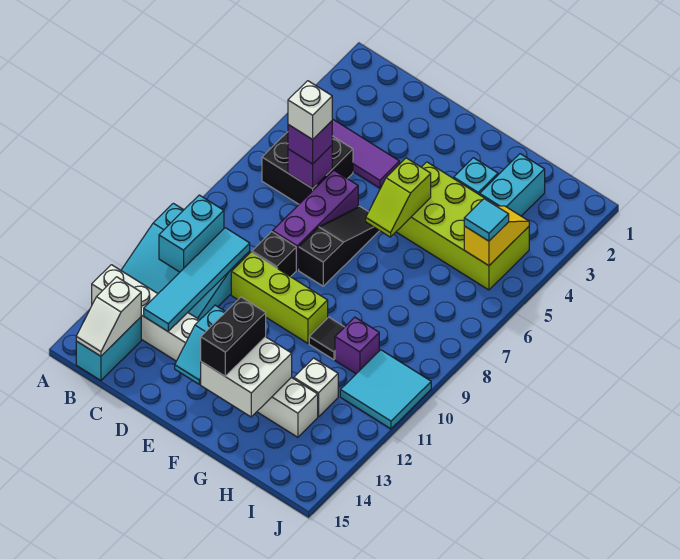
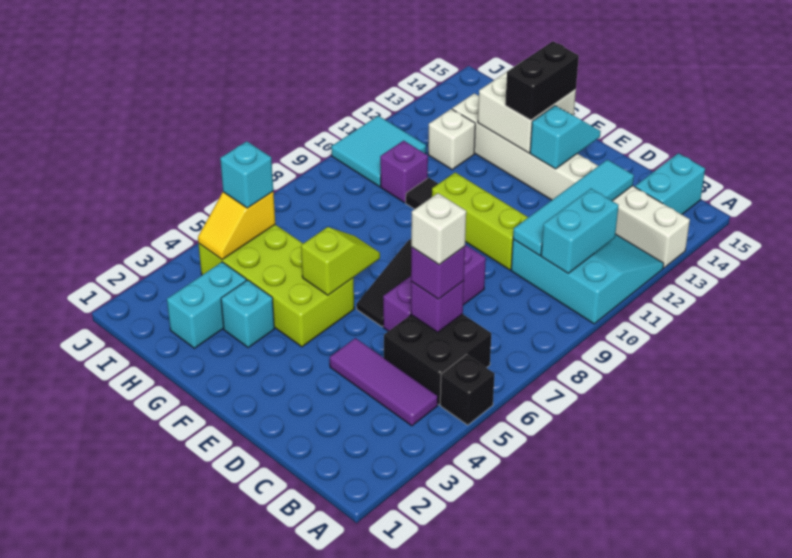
white 1x2 slope [76,277,141,356] -> none
black 1x1 brick [252,232,296,277] -> black 1x1 brick moved to [440,355,495,425]
cyan 1x1 tile [464,199,509,241] -> cyan 1x1 brick [220,141,273,208]

